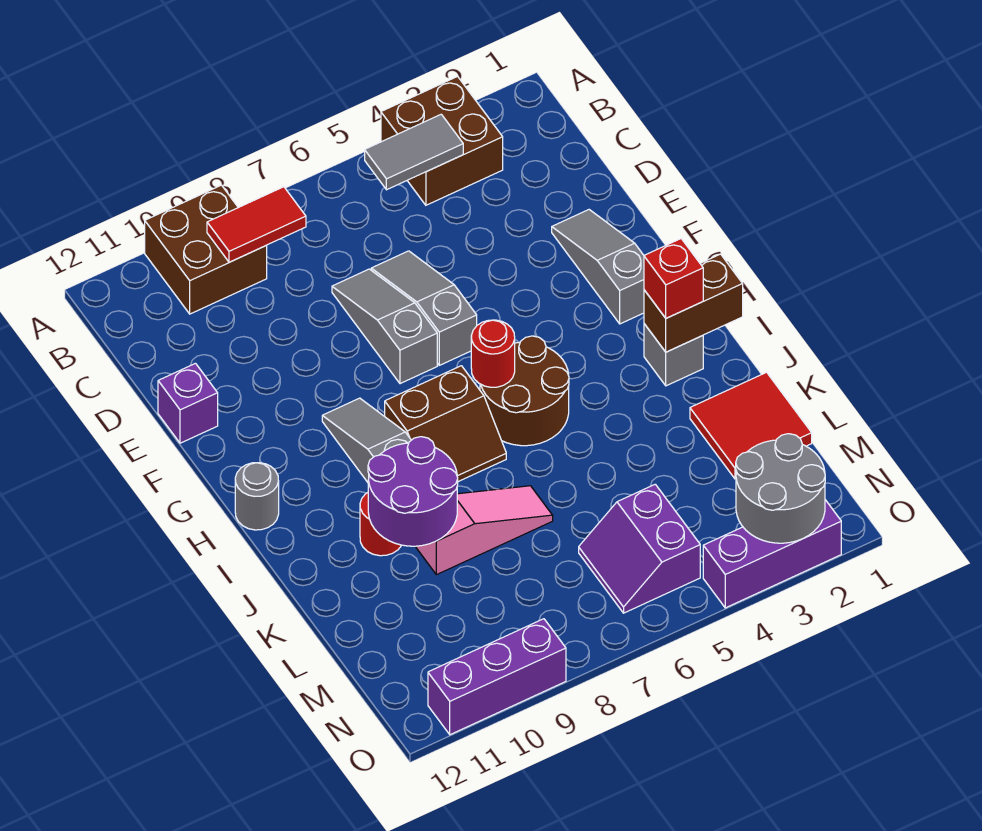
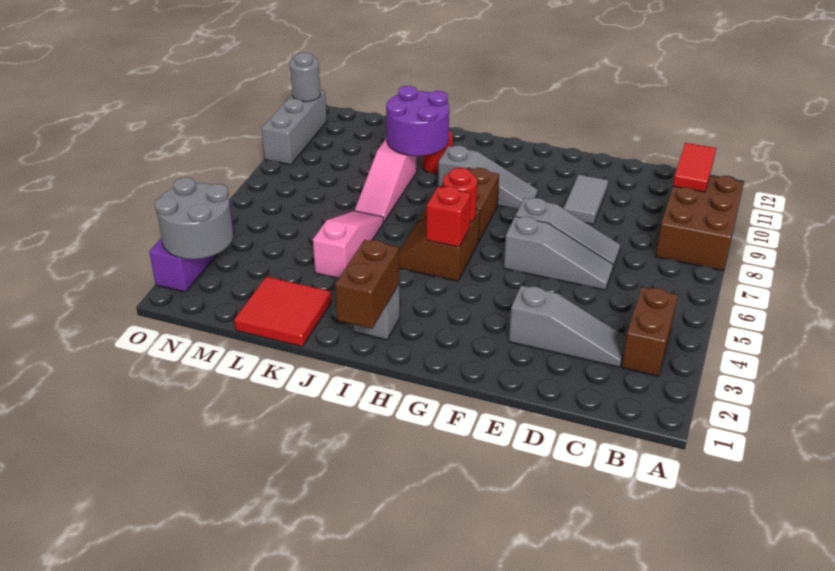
brown 2x2 brick [381,77,503,205] -> brown 1x2 brick [622,287,678,376]
brown 2x2 brick [145,185,267,314] -> brown 2x3 brick [656,176,744,271]
grey 1x2 tile [365,114,463,190] -> grey 1x2 tile moved to [564,175,608,224]
red 1x2 tile [207,187,306,262] -> red 1x2 tile moved to [673,143,716,192]
grey 1x3 slope [552,210,644,324] -> grey 1x3 slope moved to [509,286,626,367]
purple 1x1 brick [158,363,218,443] -> none
brown 2x2 round brick [480,336,569,446] -> brown 2x2 slope [399,209,480,281]
grey 1x1 round brick [235,463,279,530] -> grey 1x1 round brick moved to [290,53,321,102]
red 1x1 brick [644,239,703,318] -> red 1x1 brick moved to [427,186,471,247]
none -> pink 1x3 slope [313,211,383,278]
purple 2x2 slope [579,484,700,613] -> none
purple 1x3 brick [428,619,566,735] -> grey 1x3 brick [261,90,327,165]

